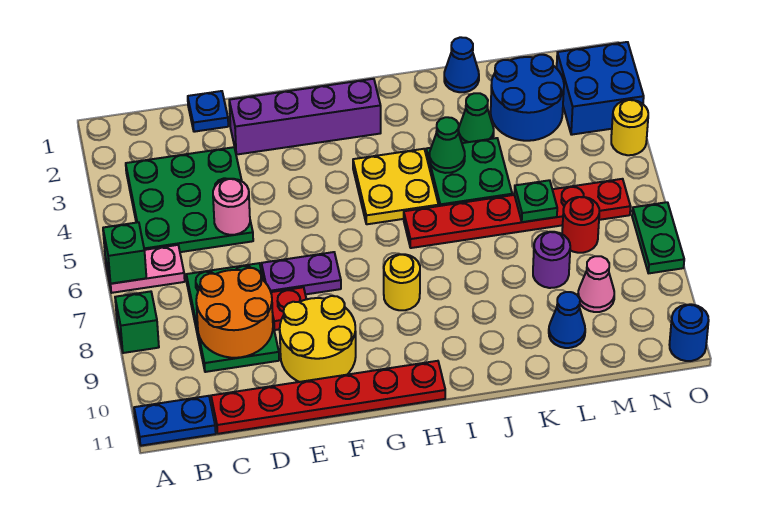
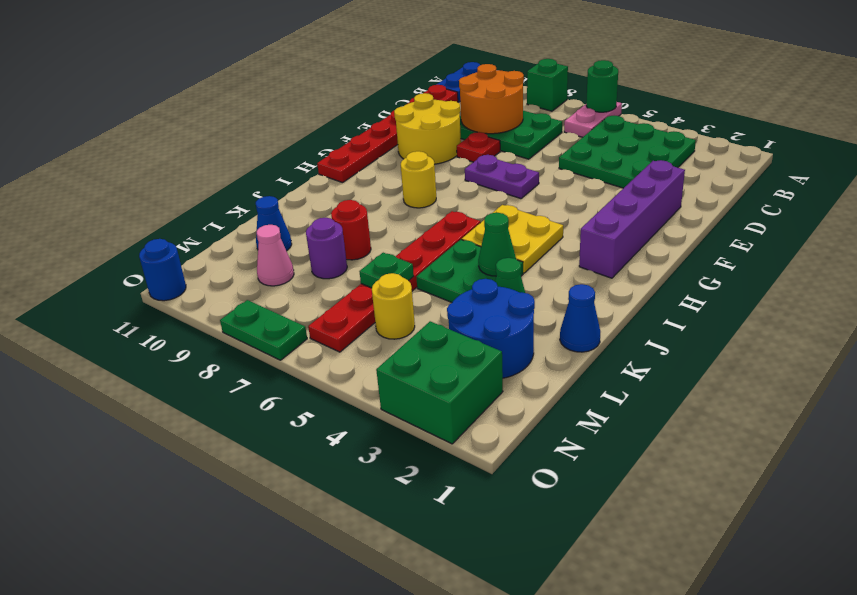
green 1x1 brick [103,222,146,284] -> green 1x1 round brick [586,60,618,112]
blue 1x1 plate [188,91,228,132] -> none
pink 1x1 round brick [213,179,250,235] -> none
purple 1x2 plate [261,252,341,294] -> purple 1x2 plate turned to [465,155,539,199]
red 1x1 round brick [562,197,599,253] -> red 1x1 round brick moved to [331,200,371,260]
blue 2x2 brick [557,42,644,135] -> green 2x2 brick [376,321,503,444]
yellow 1x1 round brick [611,100,648,155] -> yellow 1x1 round brick moved to [372,273,415,339]

